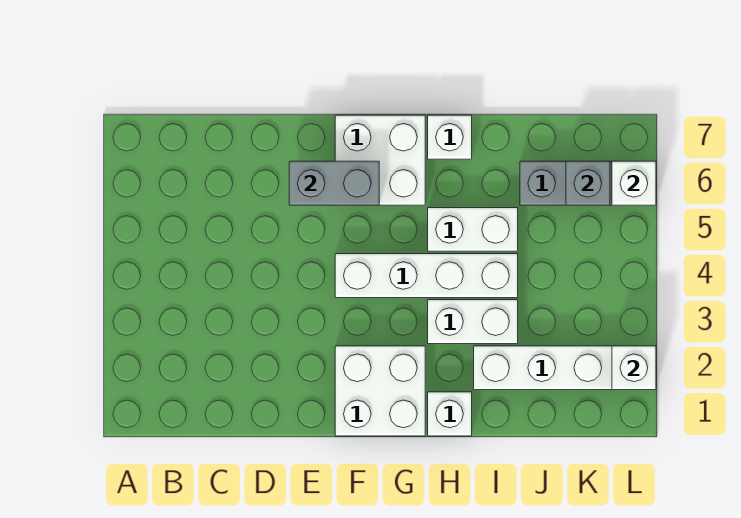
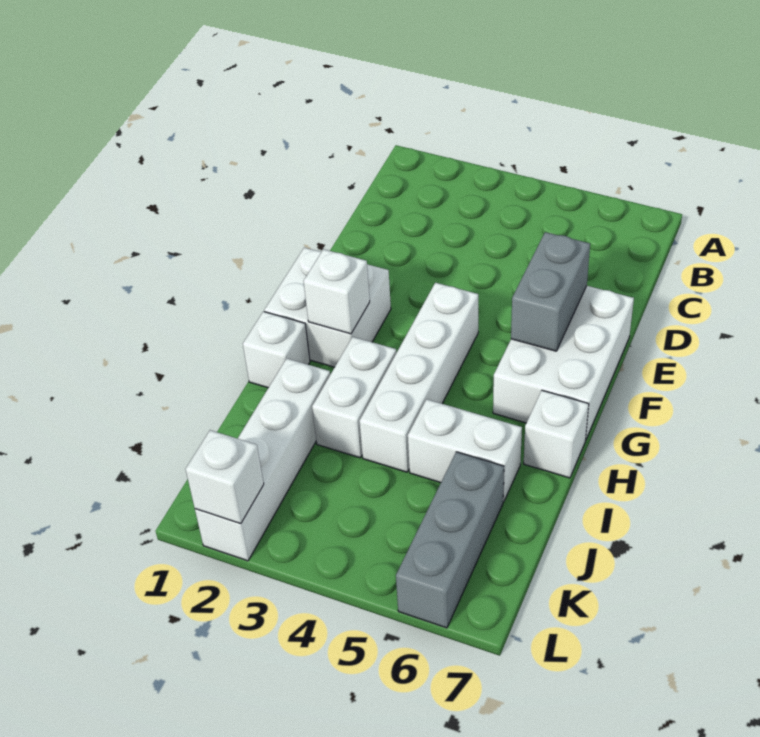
white 2x2 brick [335,115,425,205] -> white 2x3 brick [493,286,634,440]
white 1x2 brick [428,208,518,251] -> white 1x2 brick turned to [408,399,522,502]
grey 1x1 brick [566,161,610,205] -> none
white 1x1 brick [612,161,656,205] -> white 1x1 brick moved to [304,249,370,334]

